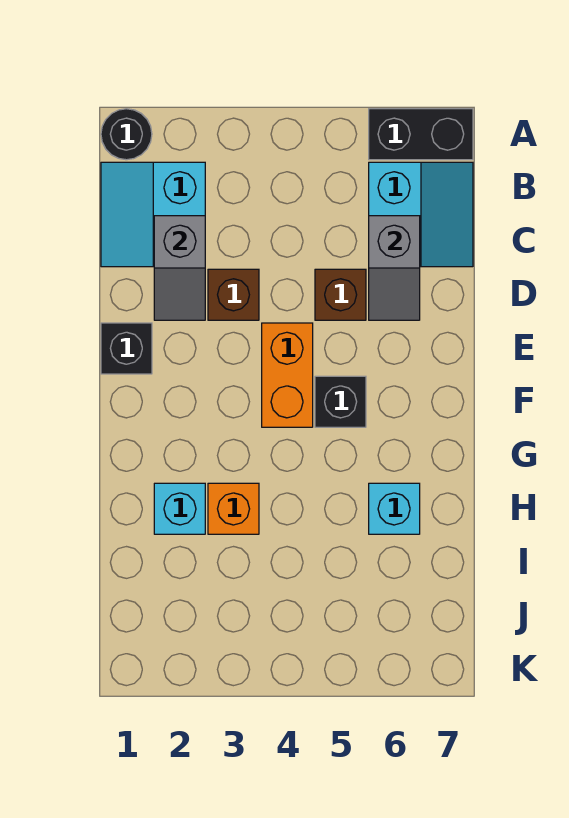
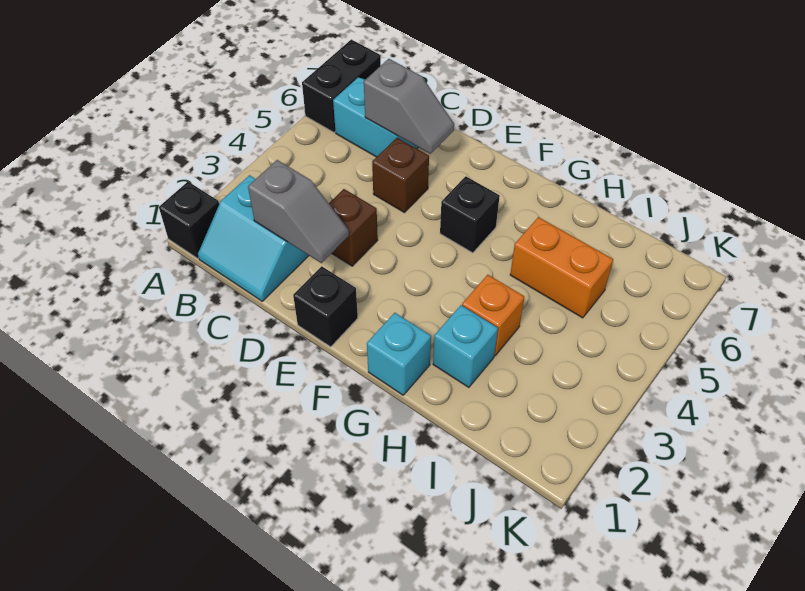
black 1x1 round brick [101,109,152,160] -> black 1x1 brick [159,182,219,258]
orange 1x2 brick [262,323,313,427] -> orange 1x2 brick moved to [510,217,613,318]
cyan 1x1 brick [369,483,420,534] -> cyan 1x1 brick moved to [367,313,431,395]

